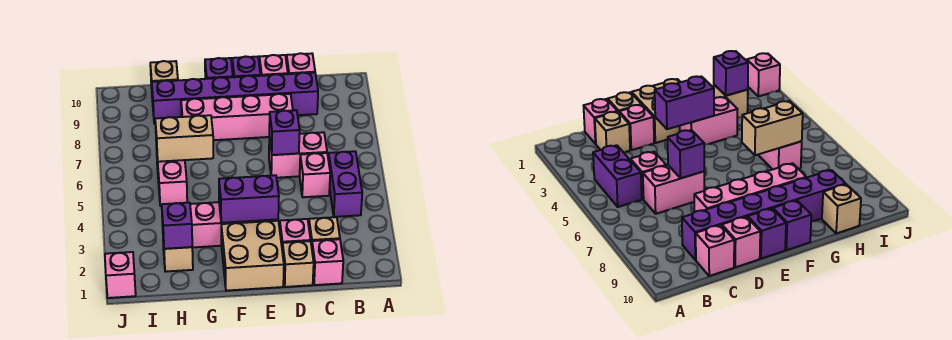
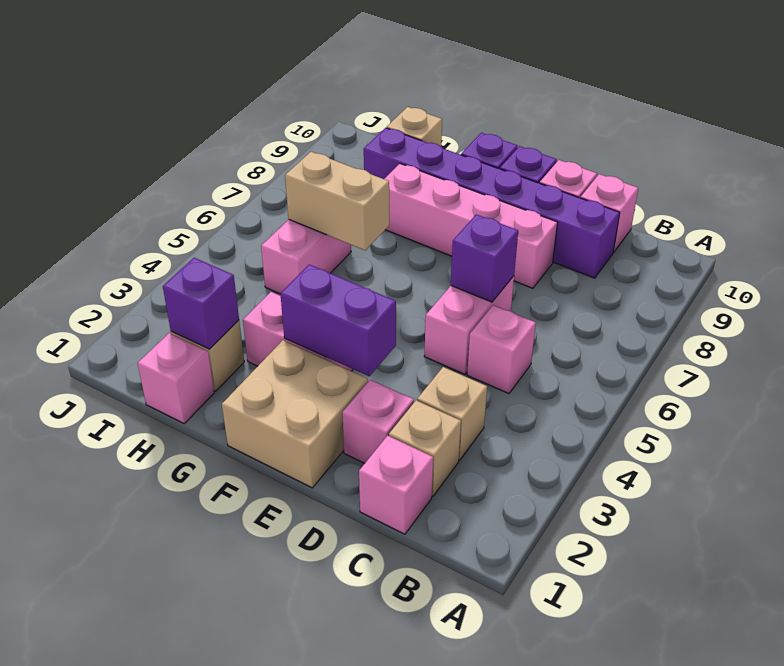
purple 1x2 brick [328,151,362,217] -> none
pink 1x2 brick [269,132,327,178] -> pink 1x2 brick turned to [424,276,514,374]
tan 1x1 brick [282,241,314,287] -> tan 1x1 brick moved to [417,367,487,460]
pink 1x1 brick [105,252,136,298] -> pink 1x1 brick moved to [138,333,214,423]

